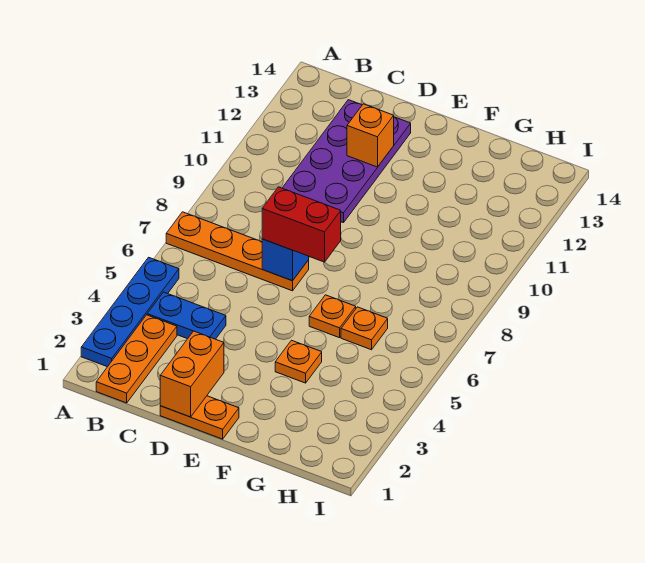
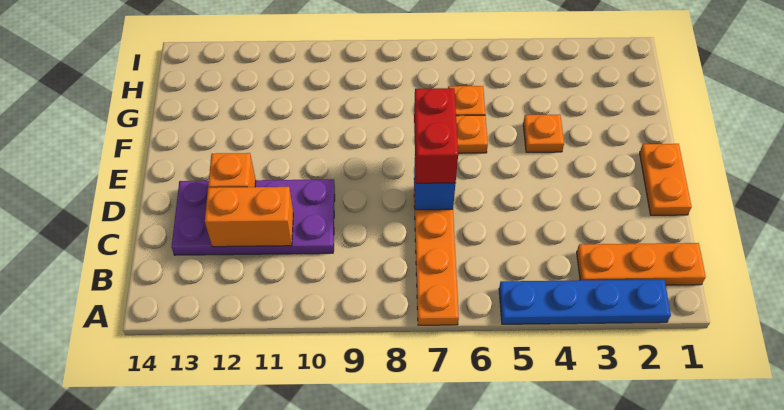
blue 1x2 plate [147,292,226,339] -> none
orange 1x2 brick [160,331,224,417] -> orange 1x2 brick moved to [205,187,293,247]

